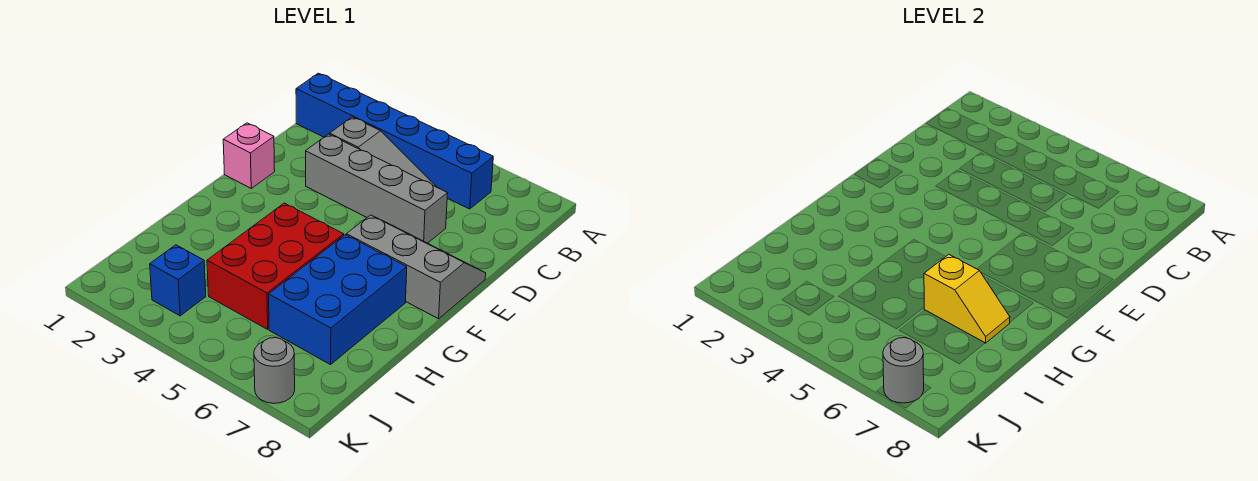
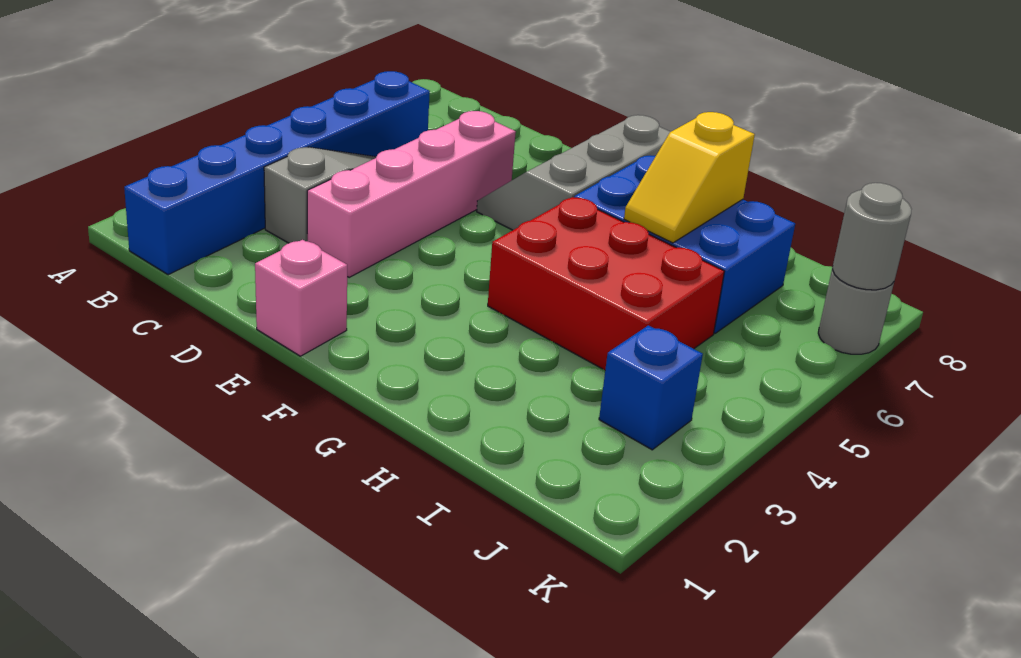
grey 1x4 brick [306,134,448,243] -> pink 1x4 brick [307,111,516,277]
yellow 1x2 slope [924,254,1010,343] -> yellow 1x2 slope turned to [624,112,755,243]

